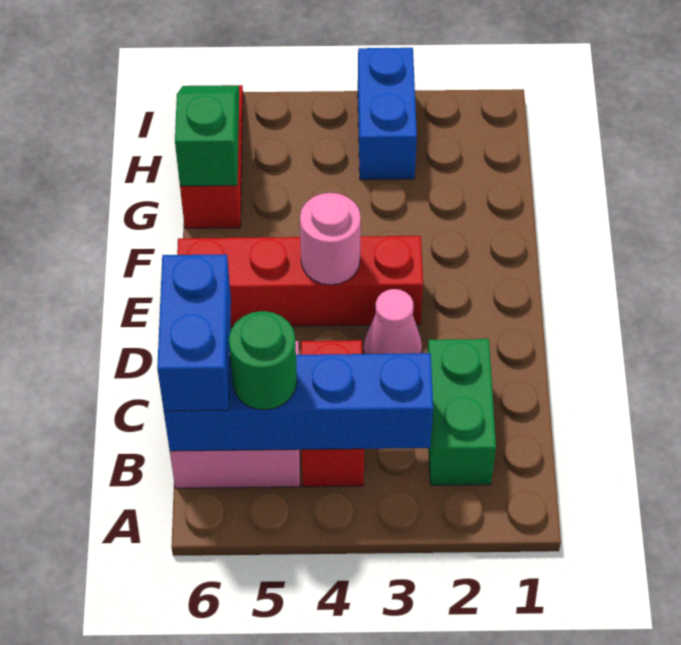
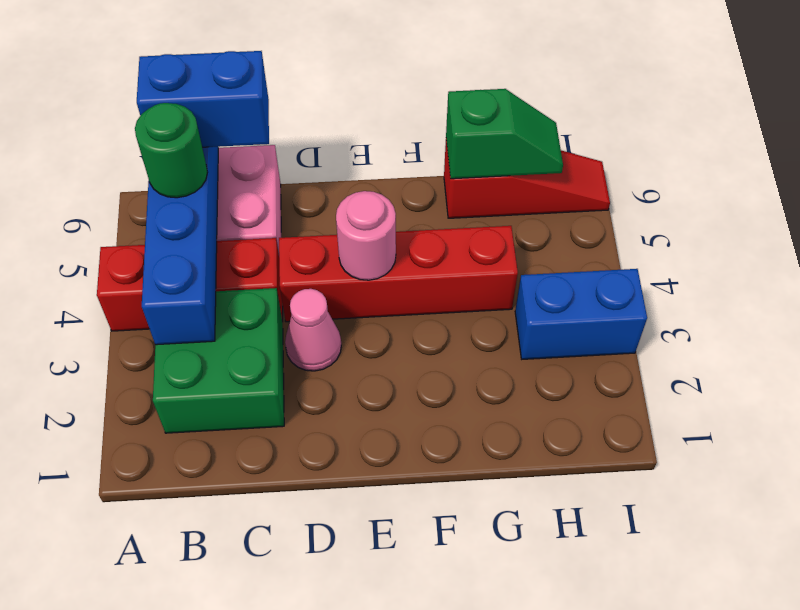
green 1x2 brick [428,339,496,485] -> green 2x2 brick [153,288,284,433]
red 1x2 brick [301,340,364,487] -> red 1x3 brick [97,238,283,331]
red 1x4 brick [177,236,423,327] -> red 1x4 brick turned to [279,226,518,322]

